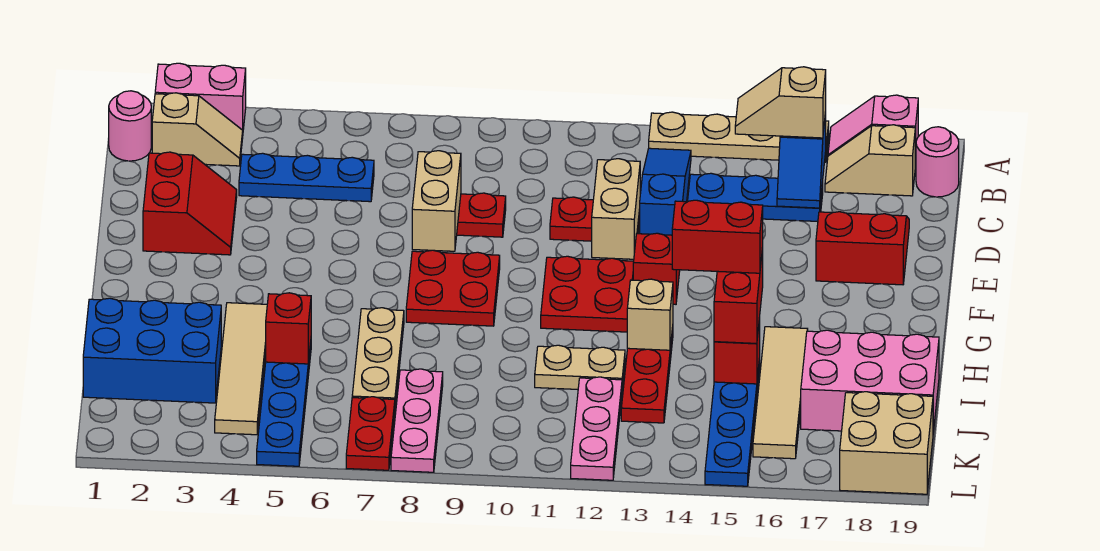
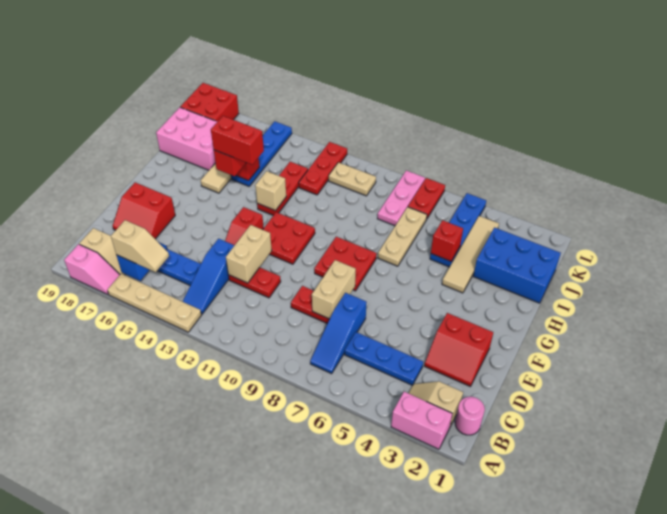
none -> blue 1x3 slope [310,293,367,374]
pink 1x1 round brick [916,127,959,197] -> none
red 2x2 slope [143,152,237,255] -> red 2x2 slope turned to [424,313,493,386]
tan 1x2 plate [535,345,625,389] -> tan 1x2 plate moved to [329,162,376,196]
pink 1x3 plate [571,377,622,480] -> red 1x3 plate [299,142,347,195]
tan 2x2 brick [840,392,933,494] -> red 2x2 brick [181,83,239,122]

